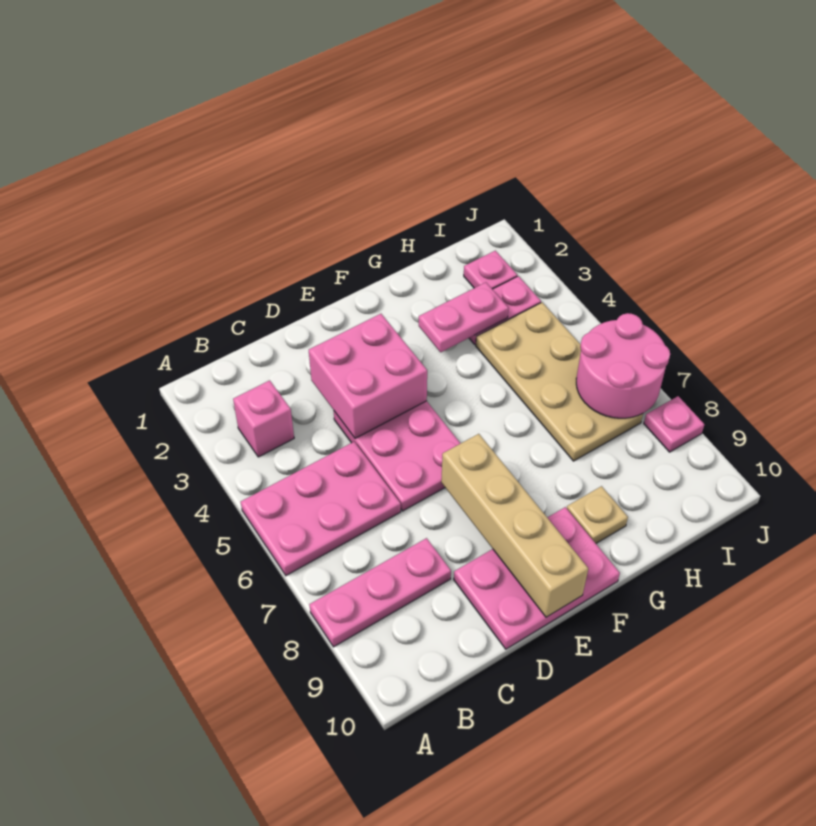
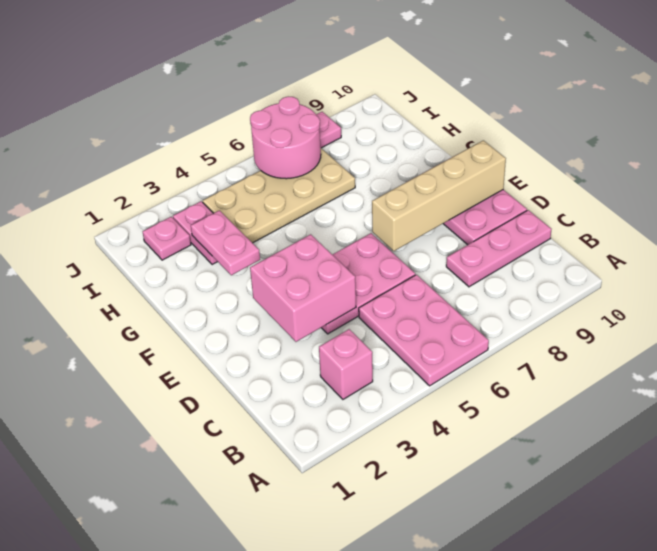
pink 1x3 plate [309,538,451,647] -> pink 1x3 plate turned to [446,210,551,287]
tan 1x1 plate [567,486,628,543] -> none

